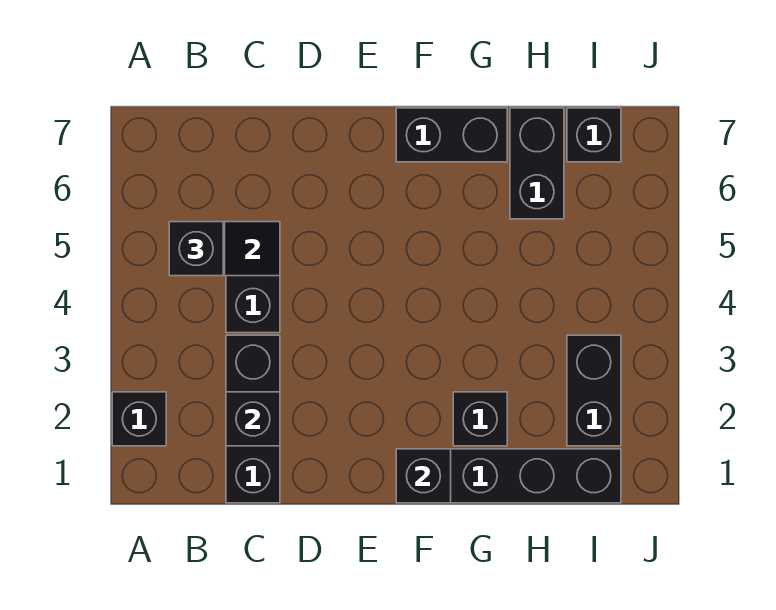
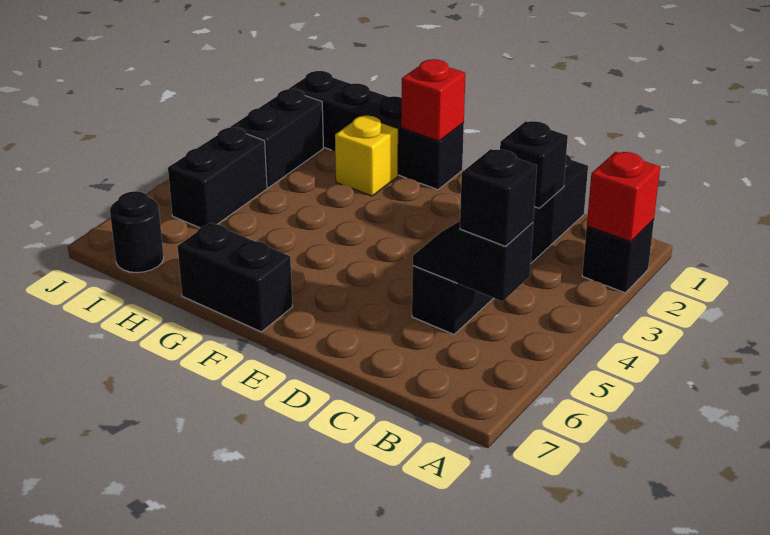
none -> red 1x1 brick [587,152,660,242]
black 1x1 brick [396,449,451,503] -> red 1x1 brick [401,59,465,141]
black 1x1 brick [453,392,507,446] -> yellow 1x1 brick [335,116,398,196]
black 1x2 brick [510,108,564,219] -> black 1x2 brick moved to [168,127,267,228]
black 1x1 brick [567,108,621,162] -> black 1x1 round brick [110,191,164,273]

